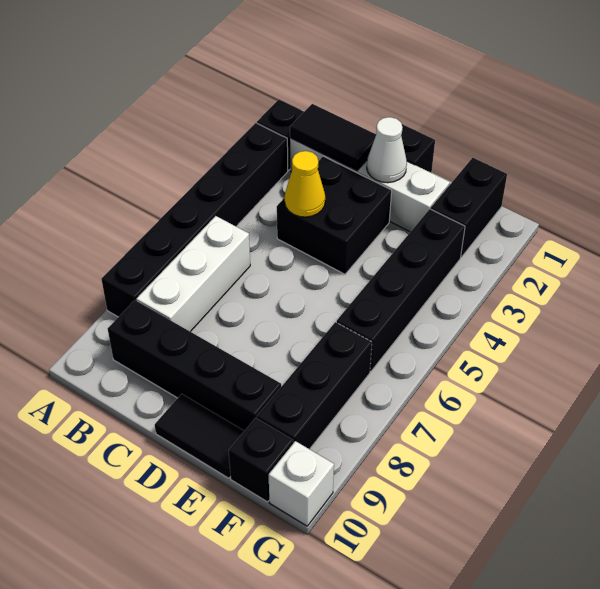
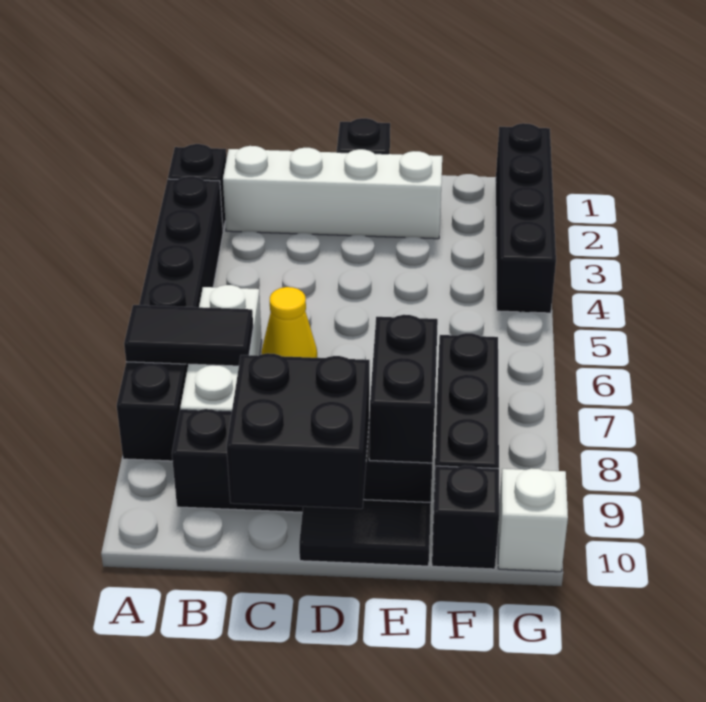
black 1x2 tile [290,104,376,171] -> black 1x2 tile moved to [124,305,253,366]
black 2x2 brick [277,156,392,274] -> black 2x2 brick moved to [227,353,370,509]
yellow 1x1 cone [285,151,325,217] -> yellow 1x1 cone moved to [261,287,317,358]
white 1x1 cone [367,117,407,183] -> none
black 1x2 brick [431,158,507,257] -> black 1x2 brick moved to [369,315,438,463]
black 1x4 brick [336,209,465,371] -> black 1x4 brick moved to [496,123,556,313]

